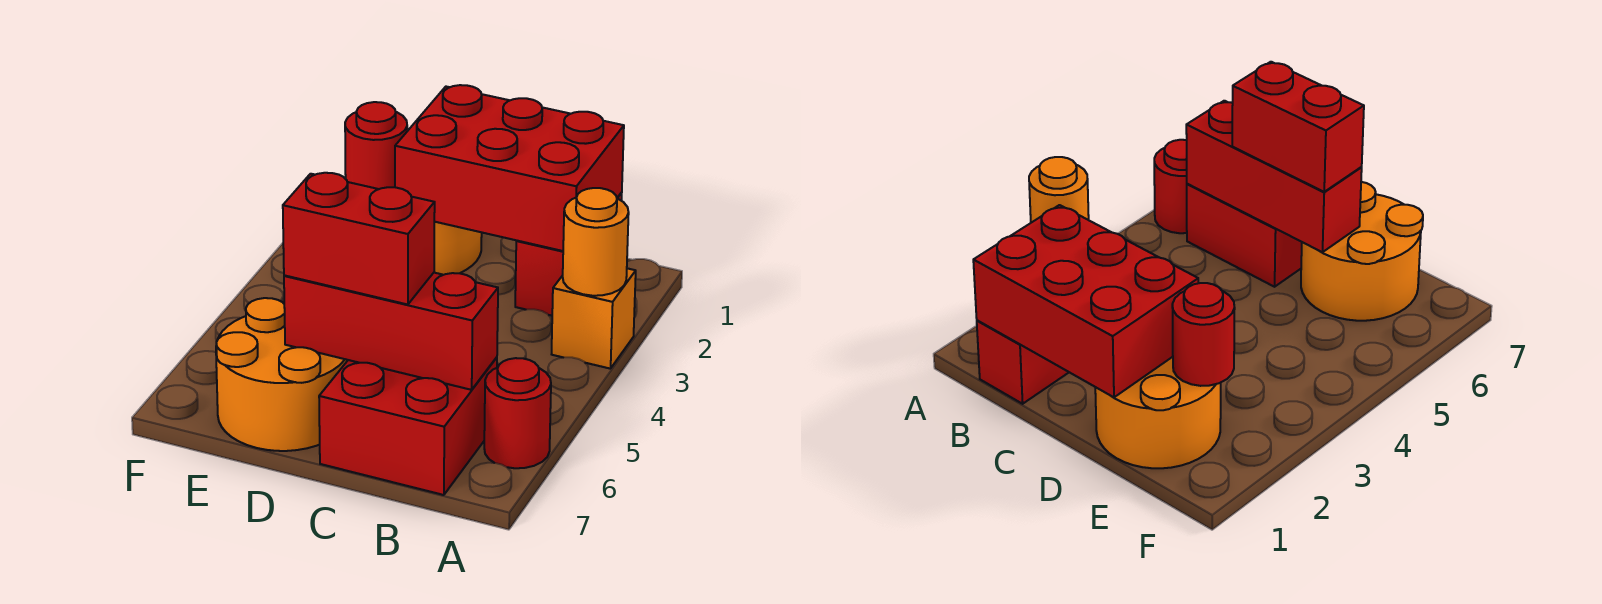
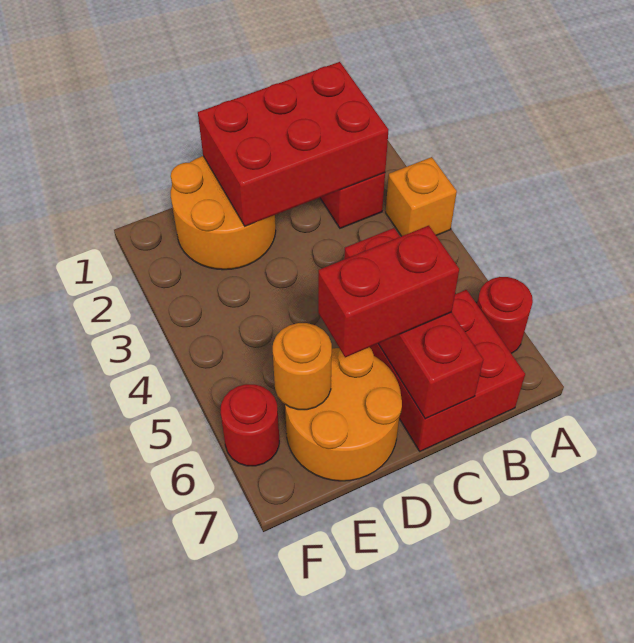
orange 1x1 round brick [563,188,629,296] -> orange 1x1 round brick moved to [273,323,332,410]
red 1x3 brick [284,273,498,390] -> red 1x3 brick turned to [344,228,483,419]
red 1x1 round brick [345,102,407,189] -> red 1x1 round brick moved to [220,384,279,466]

